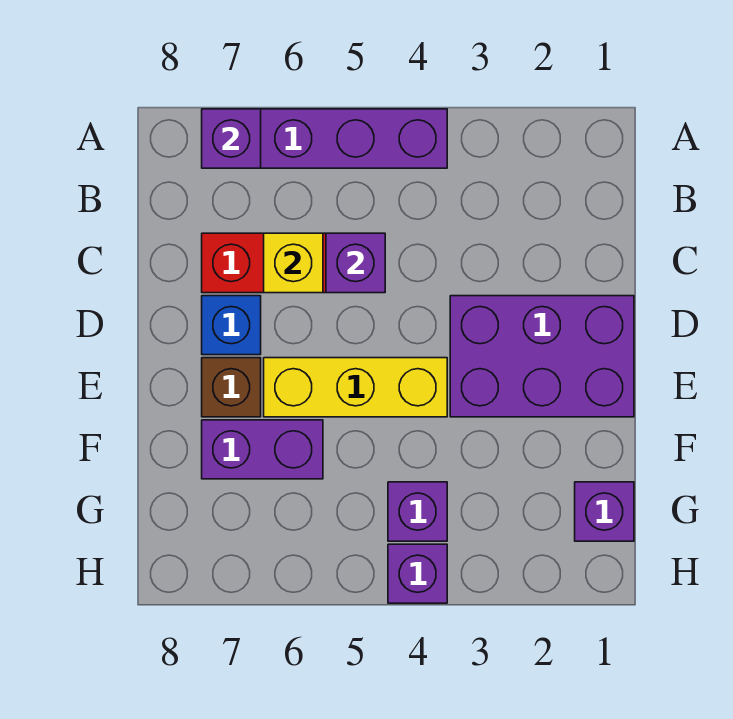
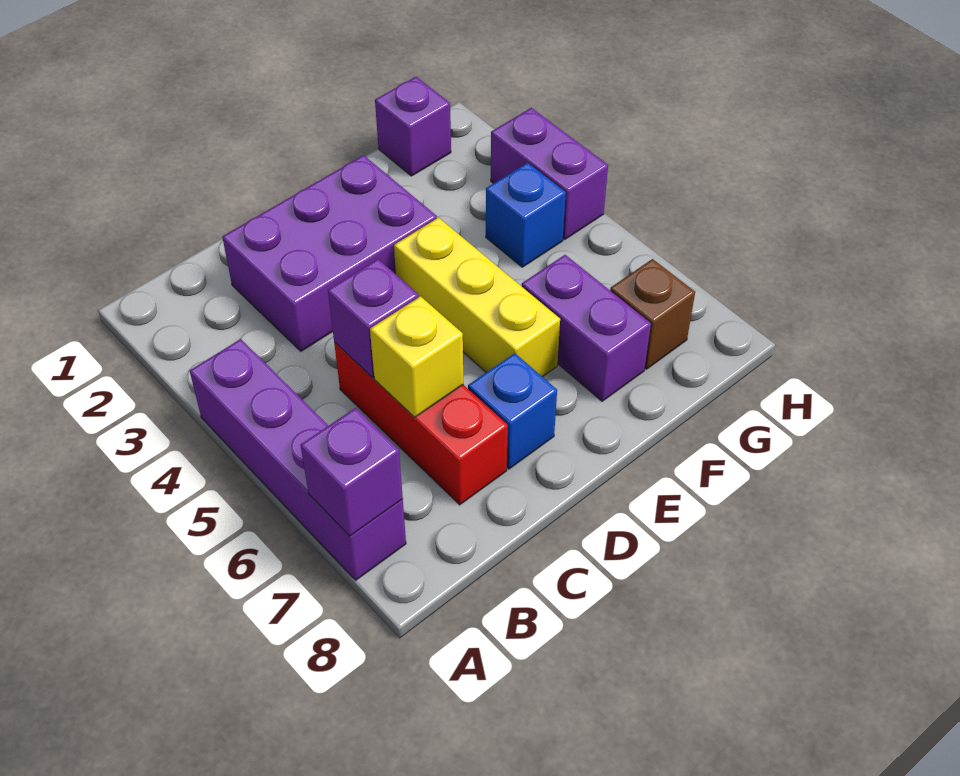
purple 2x3 brick [450,296,634,417] -> purple 2x3 brick turned to [222,155,437,351]
brown 1x1 brick [202,358,261,417] -> brown 1x1 brick moved to [610,259,695,369]
purple 1x1 brick [388,482,447,541] -> blue 1x1 brick [486,163,566,267]
purple 1x1 brick [388,544,447,603] -> purple 1x2 brick [491,108,608,240]

